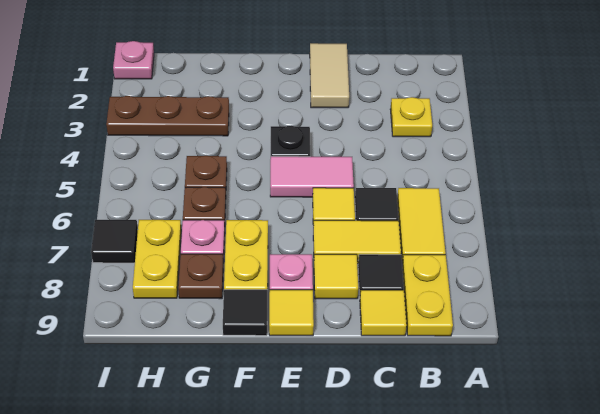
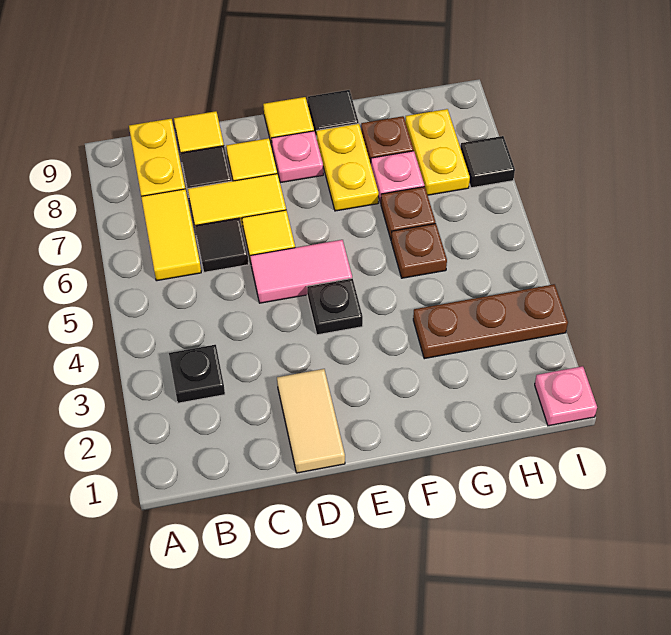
yellow 1x1 plate [390,97,432,137] -> black 1x1 plate [169,345,225,403]

